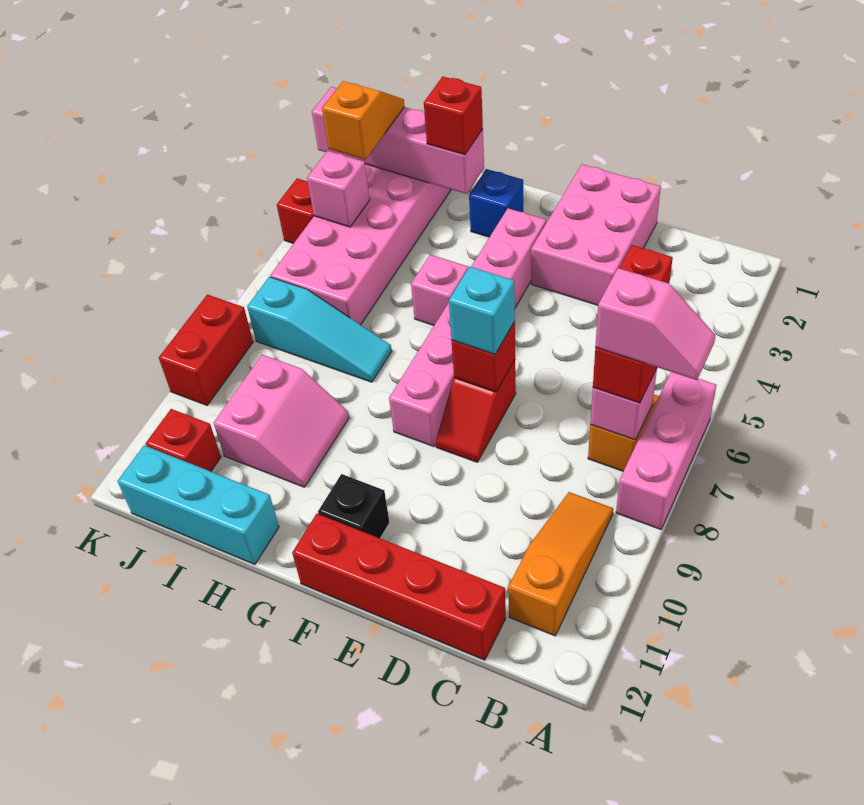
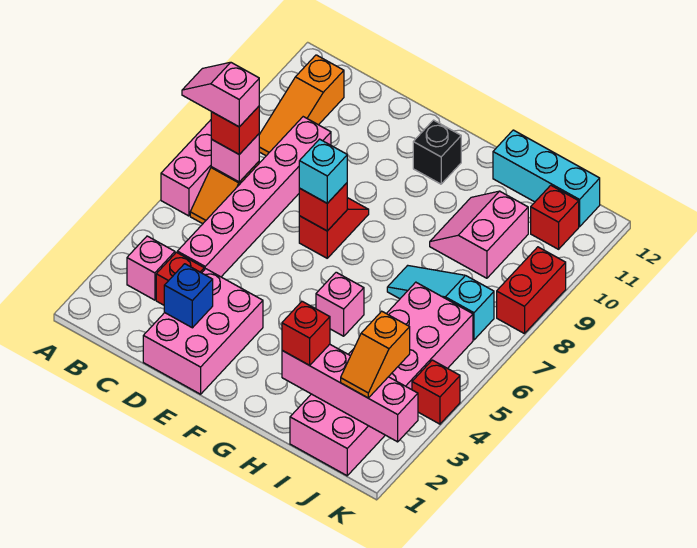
red 1x4 brick [292,514,506,660] -> none
pink 1x6 brick [389,208,546,446] -> pink 1x6 brick moved to [177,117,331,277]
blue 1x1 brick [469,169,523,237] -> blue 1x1 brick moved to [164,264,213,328]
pink 1x1 brick [307,151,370,227] -> pink 1x1 brick moved to [127,236,175,300]

